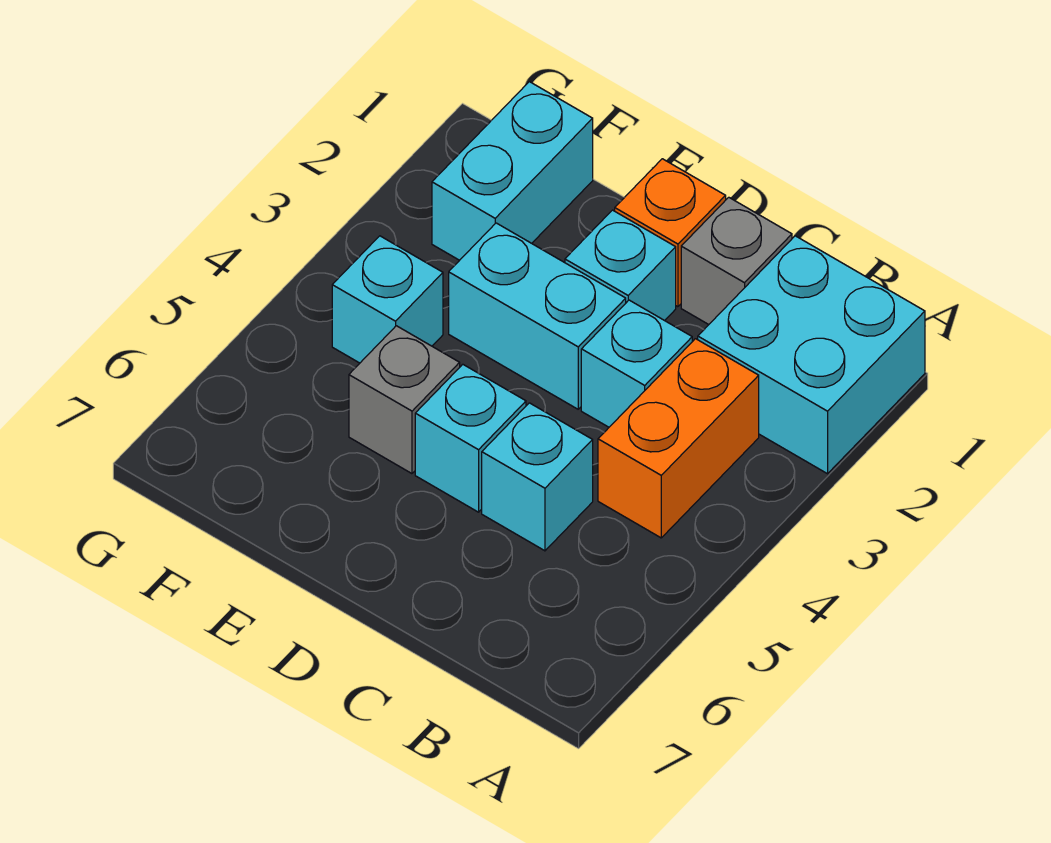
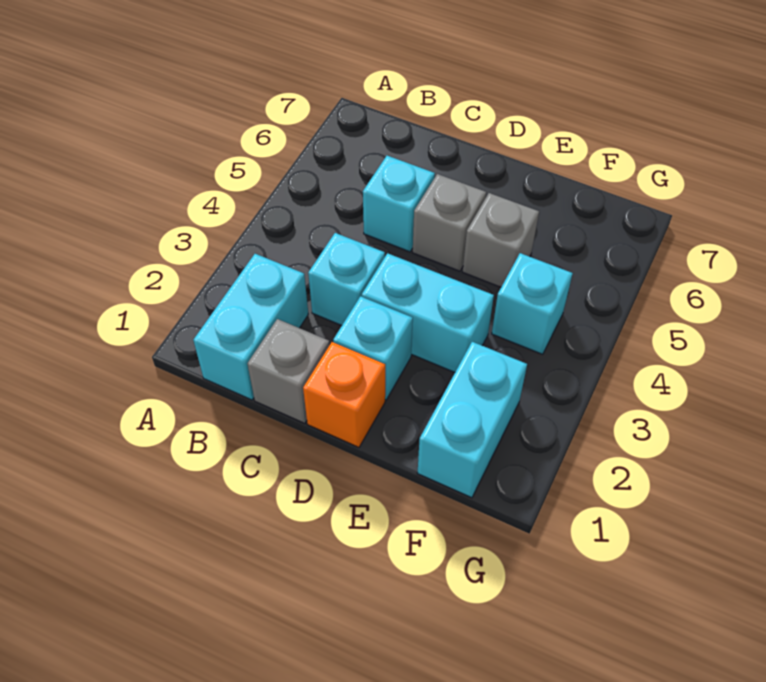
cyan 2x2 brick [698,236,925,474] -> cyan 1x2 brick [193,254,308,400]
orange 1x2 brick [598,339,759,538] -> none
cyan 1x1 brick [415,364,526,512] -> grey 1x1 brick [413,174,486,271]

